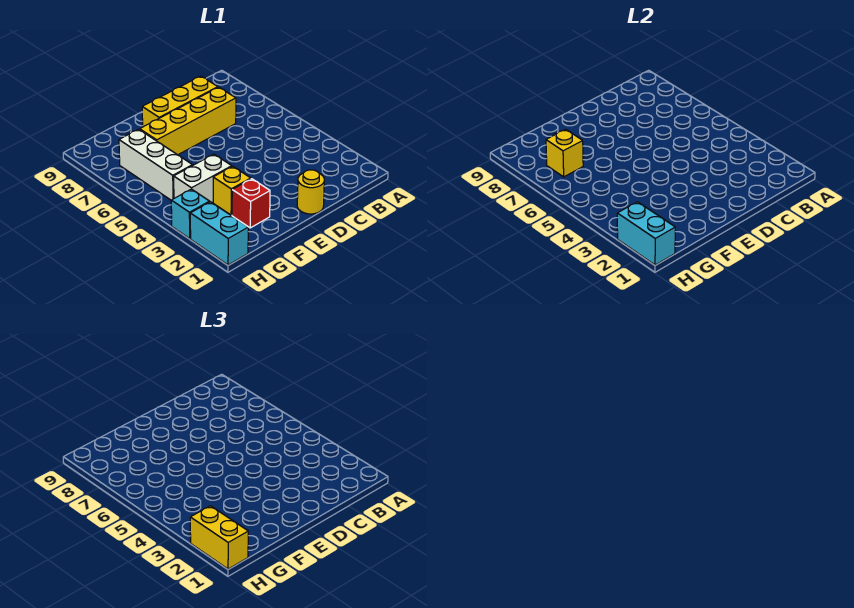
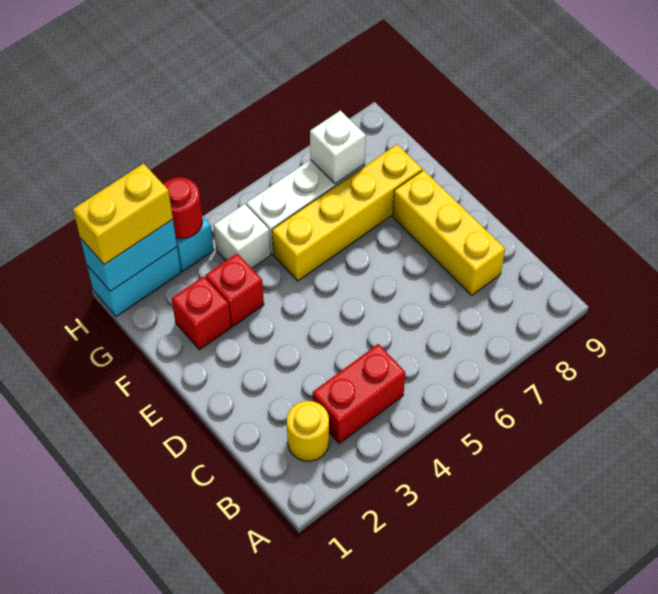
none -> red 1x2 brick [313,344,405,443]
yellow 1x4 brick [140,87,236,155] -> yellow 1x4 brick turned to [272,145,422,281]
yellow 1x1 round brick [297,170,324,214] -> yellow 1x1 round brick moved to [287,401,329,461]
yellow 1x1 brick [213,166,251,215] -> red 1x1 brick [206,253,264,326]
white 1x2 brick [174,154,232,203] -> white 1x1 brick [214,204,271,268]
yellow 1x1 brick [546,129,583,177] -> white 1x1 brick [310,111,366,184]
none -> red 1x1 round brick [163,177,203,239]

